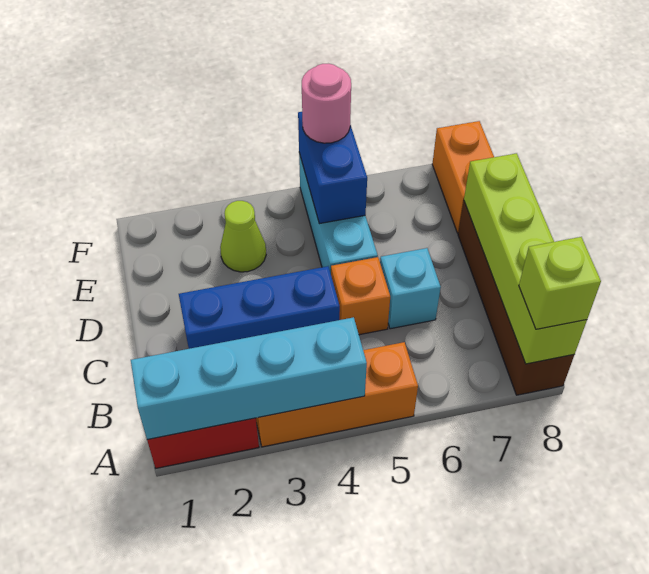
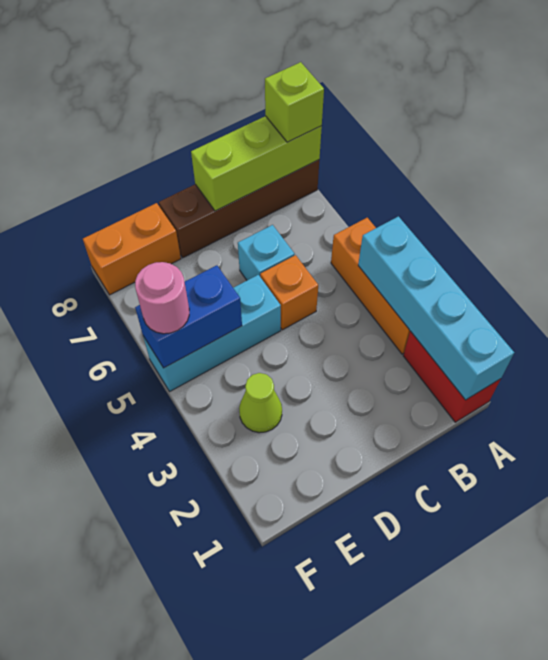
lime 1x4 brick [464,153,587,364] -> lime 1x3 brick [191,116,322,211]
blue 1x3 brick [179,266,340,349] -> none

